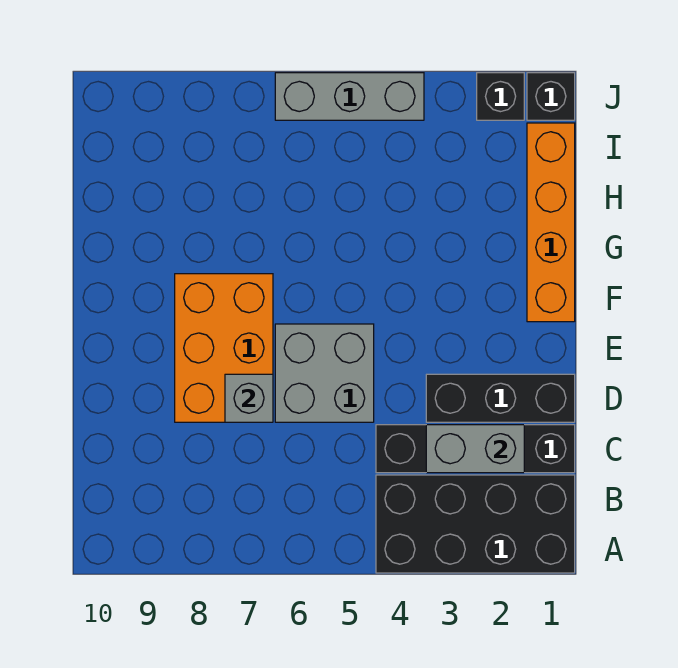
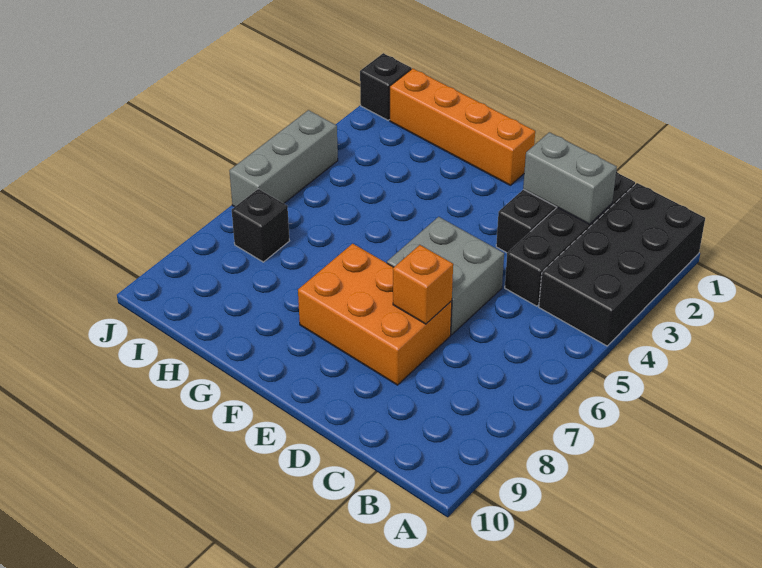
grey 1x2 brick [426,425,524,473] -> grey 1x2 brick turned to [523,132,617,224]
grey 1x1 brick [225,374,273,422] -> orange 1x1 brick [393,245,453,324]
black 1x1 brick [477,73,524,120] -> black 1x1 brick moved to [232,189,289,262]

